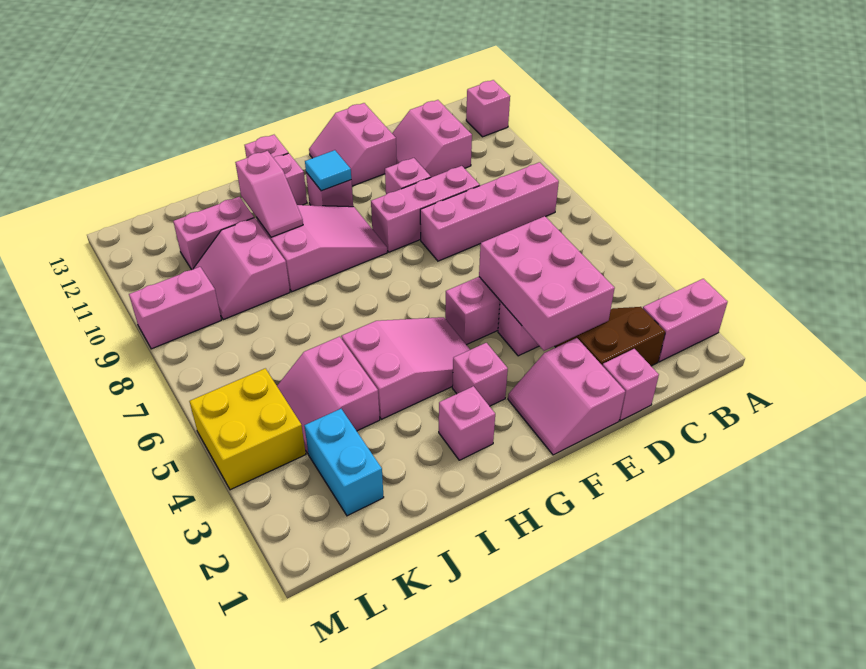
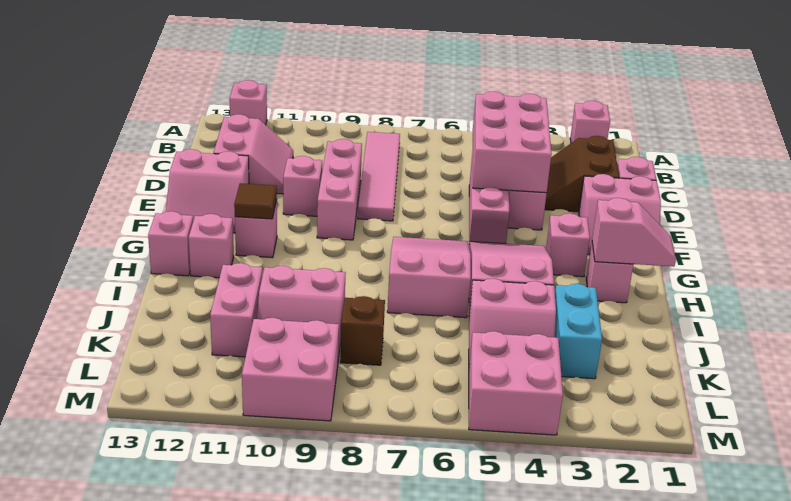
pink 1x2 brick [643,279,728,362] -> pink 1x1 brick [570,101,610,143]
pink 1x4 brick [420,162,559,261] -> pink 1x4 tile [358,132,400,221]
pink 2x2 slope [392,100,472,177] -> pink 2x2 slope turned to [214,114,293,194]
pink 2x3 brick [479,216,615,351] -> pink 2x3 brick turned to [473,91,552,193]
pink 2x3 slope [256,205,387,292] -> pink 2x3 slope moved to [387,237,471,318]
cyan 1x1 tile [305,150,351,191] -> brown 1x1 tile [234,183,277,219]
pink 1x2 slope [235,151,303,237] -> pink 1x2 slope moved to [592,198,676,267]
cyan 1x2 brick [304,409,384,516] -> cyan 1x2 brick turned to [555,284,602,379]
none -> brown 1x1 brick [340,296,385,365]
yellow 2x2 brick [189,368,306,490] -> pink 2x2 brick [469,331,563,435]
pink 1x2 brick [129,267,221,349] -> pink 2x2 brick [242,318,339,421]

